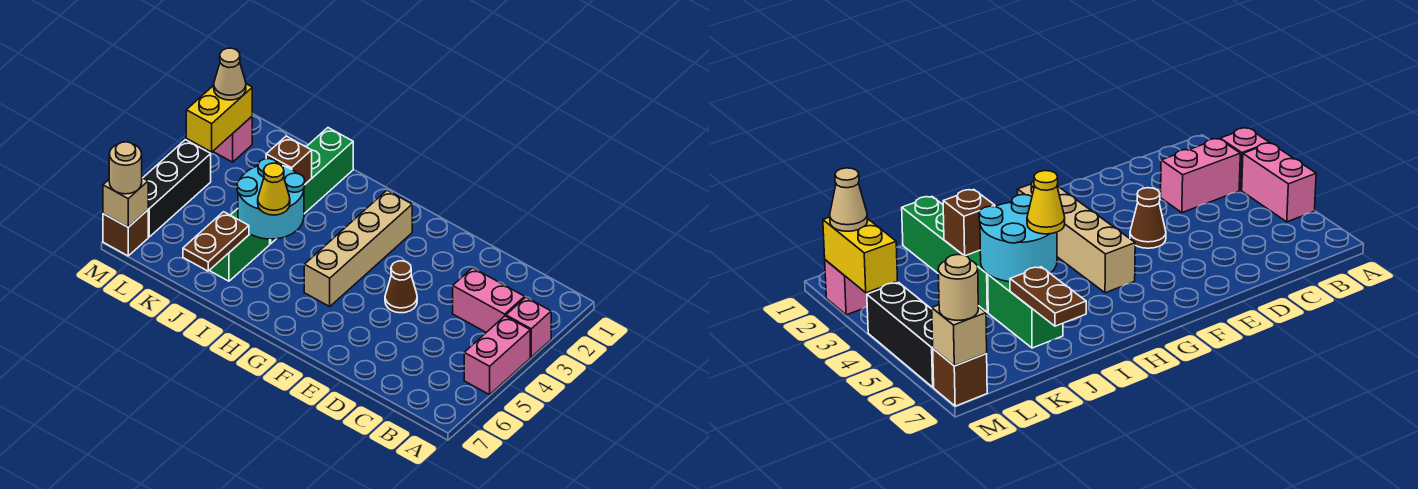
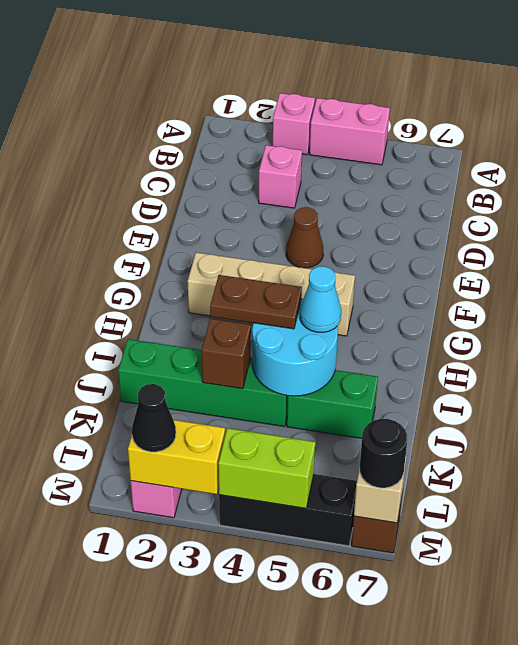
pink 1x2 brick [453,268,525,332] -> pink 1x1 brick [259,145,302,208]
yellow 1x1 cone [258,163,290,215] -> cyan 1x1 cone [300,266,341,332]
brown 1x2 plate [183,212,249,271] -> brown 1x2 plate moved to [210,275,302,329]
tan 1x1 cone [214,48,246,100] -> black 1x1 cone [132,384,176,452]
none -> lime 1x2 brick [218,428,315,508]
tan 1x1 round brick [109,142,142,194] -> black 1x1 round brick [360,419,407,488]

